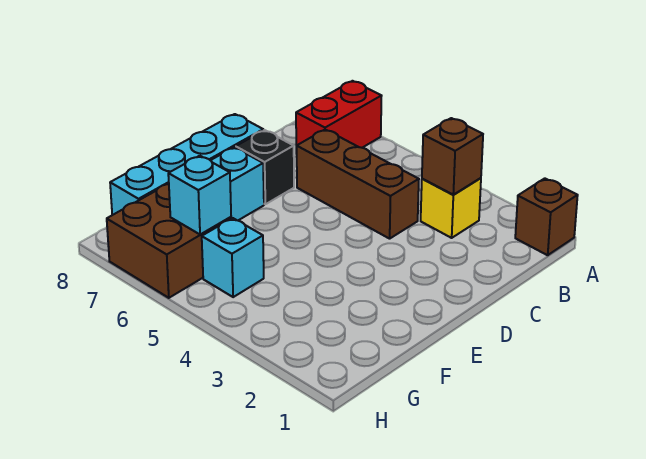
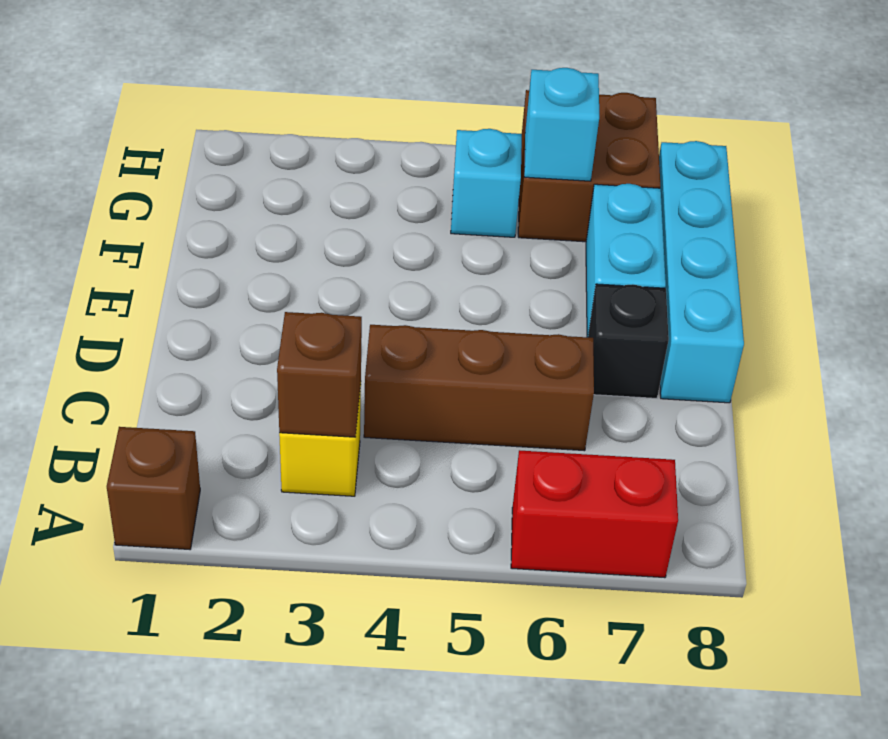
red 1x2 brick [296,81,381,154] -> red 1x2 brick turned to [511,450,678,578]

